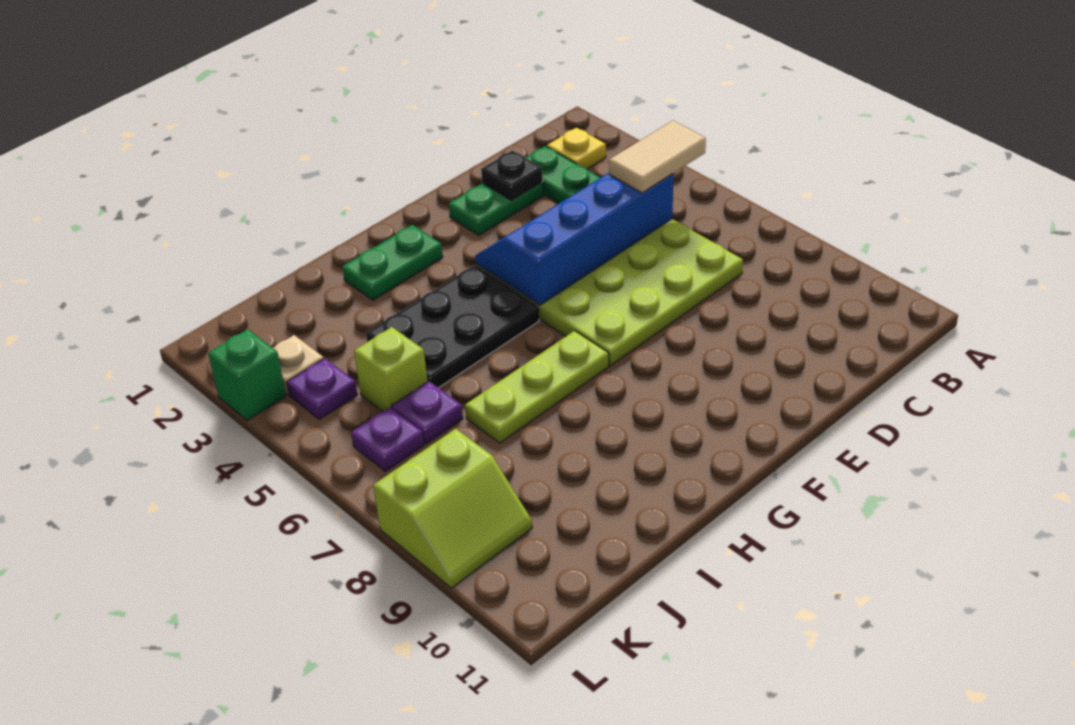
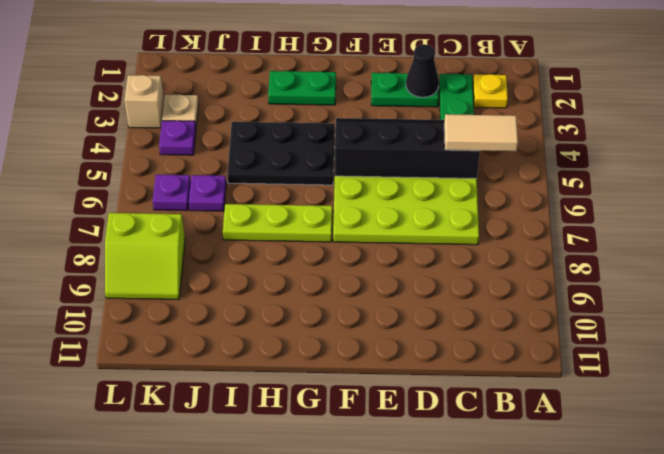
blue 2x4 slope [475,173,673,305] -> black 2x4 slope [335,118,480,179]
black 1x1 plate [481,150,543,201] -> black 1x1 cone [406,44,439,97]
lime 1x1 brick [354,327,428,412] -> none
green 1x1 brick [208,329,286,420] -> tan 1x1 brick [124,75,164,128]

